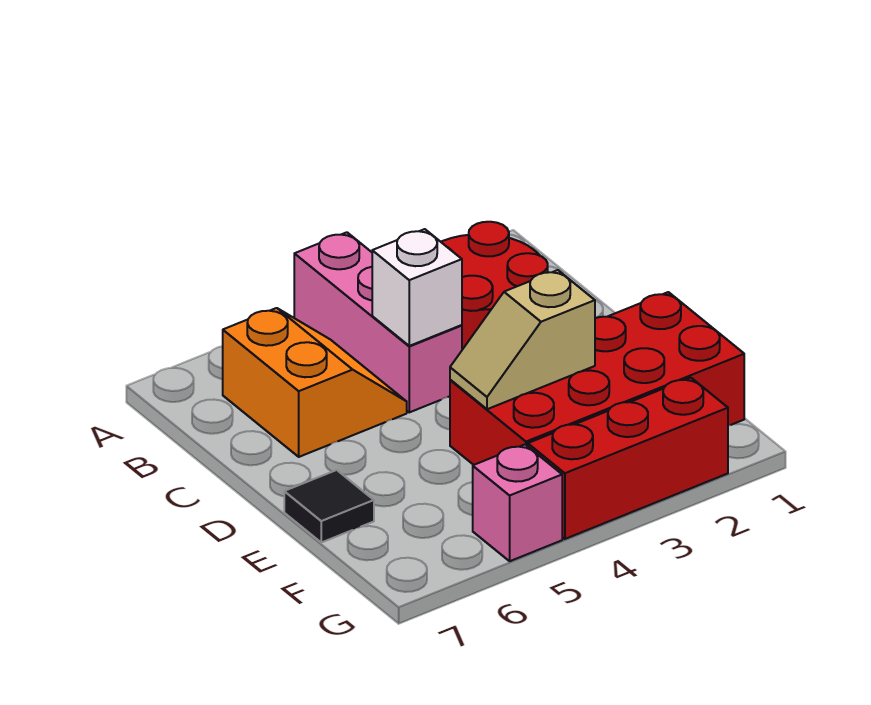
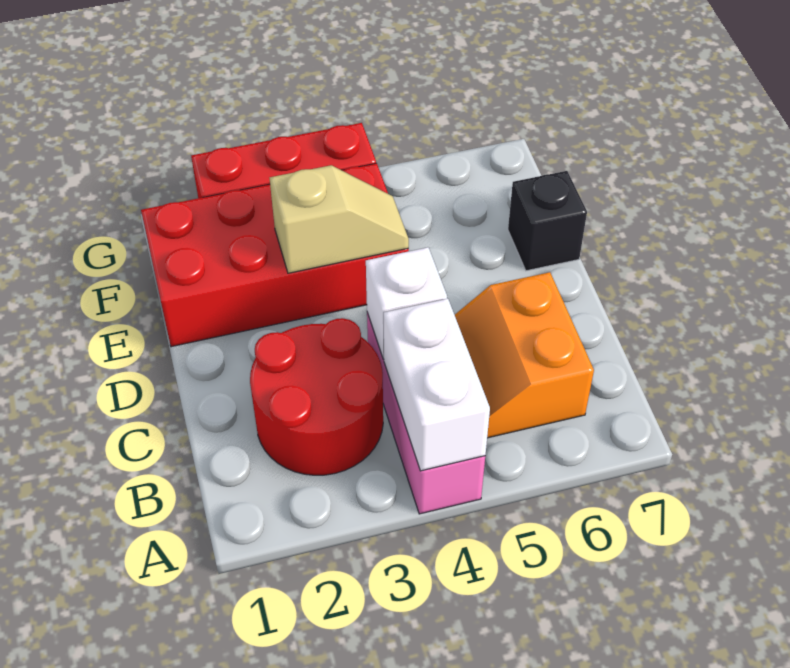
none -> white 1x2 brick [384,299,490,471]
black 1x1 tile [284,470,374,542] -> black 1x1 brick [508,171,587,271]
pink 1x1 brick [473,445,562,561] -> none

